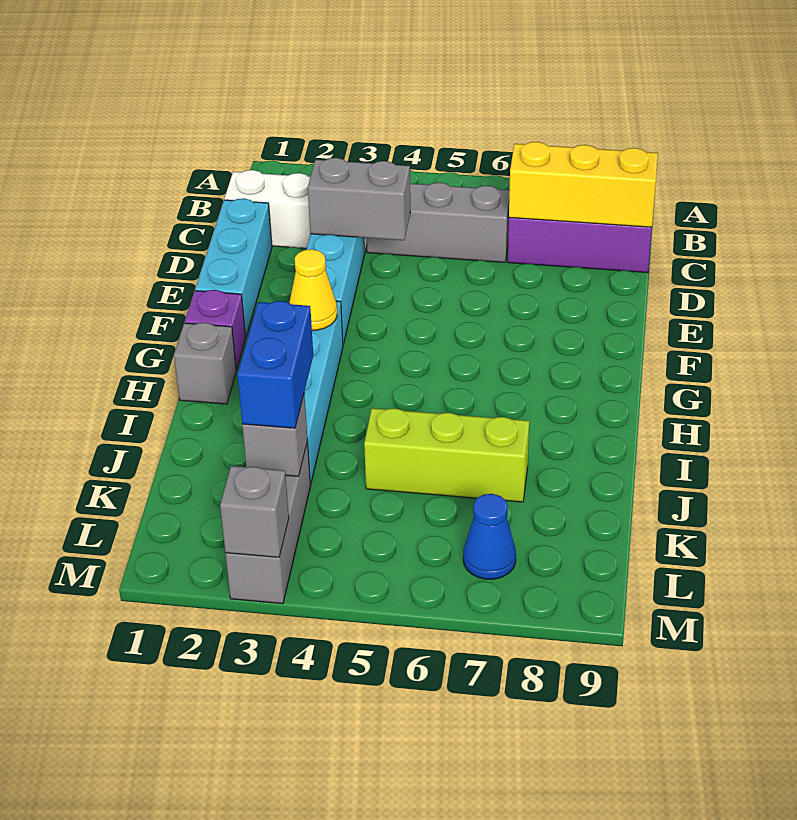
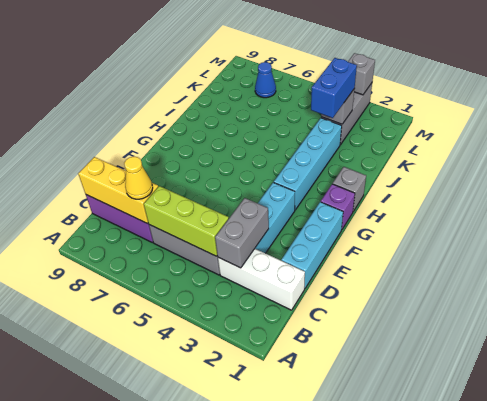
grey 1x2 brick [308,158,410,240] -> grey 1x2 brick turned to [215,198,269,268]
yellow 1x1 cone [289,249,337,330] -> yellow 1x1 cone moved to [124,157,153,199]
lime 1x3 brick [364,408,529,502] -> lime 1x3 brick moved to [144,186,229,256]

